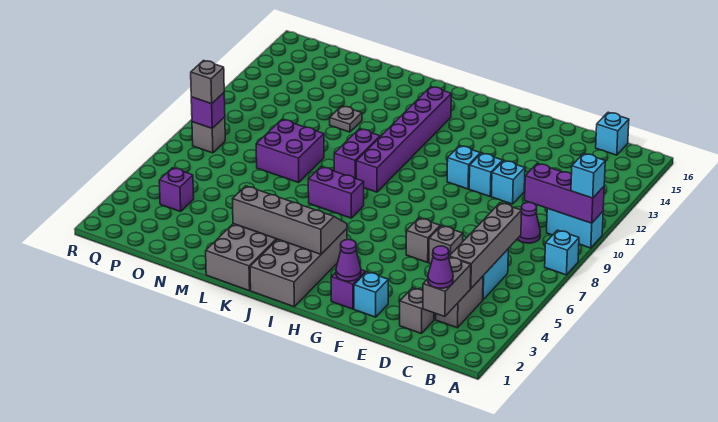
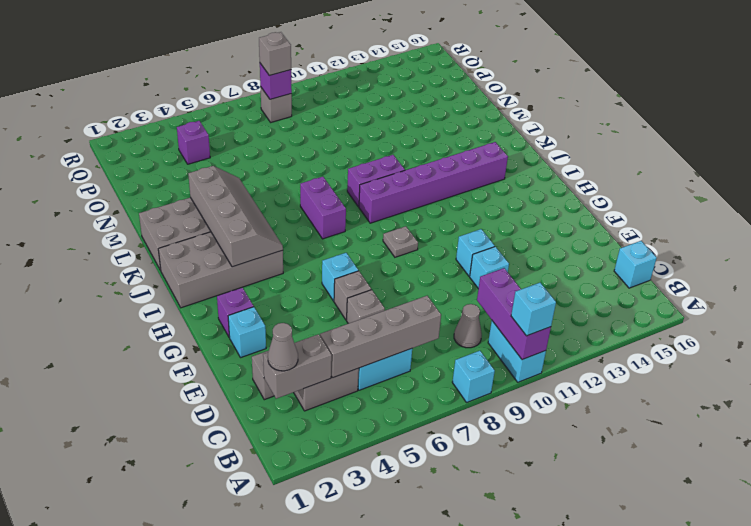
purple 1x1 cone [428,246,453,288] -> grey 1x1 cone [268,323,298,371]
purple 1x1 cone [518,202,540,243] -> grey 1x1 cone [454,304,482,348]
purple 1x1 cone [336,240,361,281] -> none
cyan 1x1 brick [447,146,480,189] -> cyan 1x1 brick moved to [322,253,358,301]
purple 2x2 brick [256,120,324,182] -> none
grey 1x1 plate [330,106,362,132] -> grey 1x1 plate moved to [383,226,418,257]

